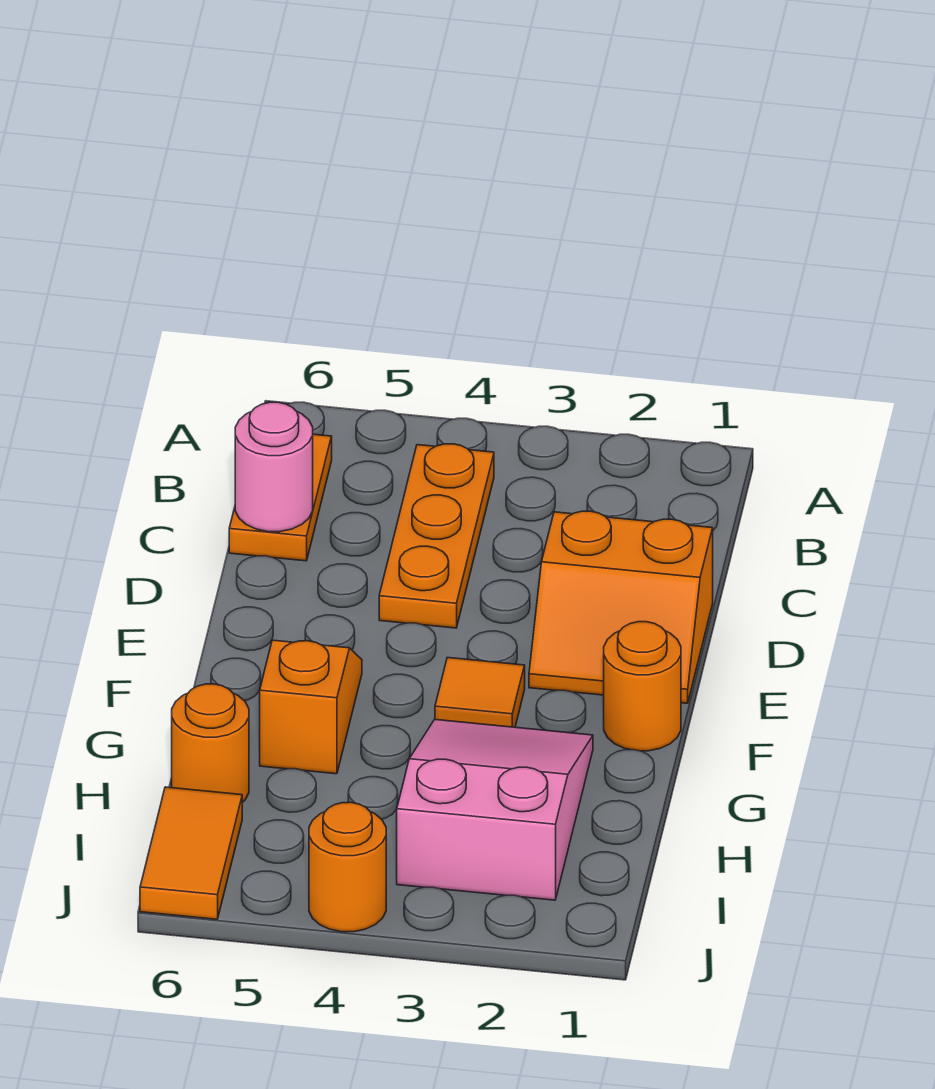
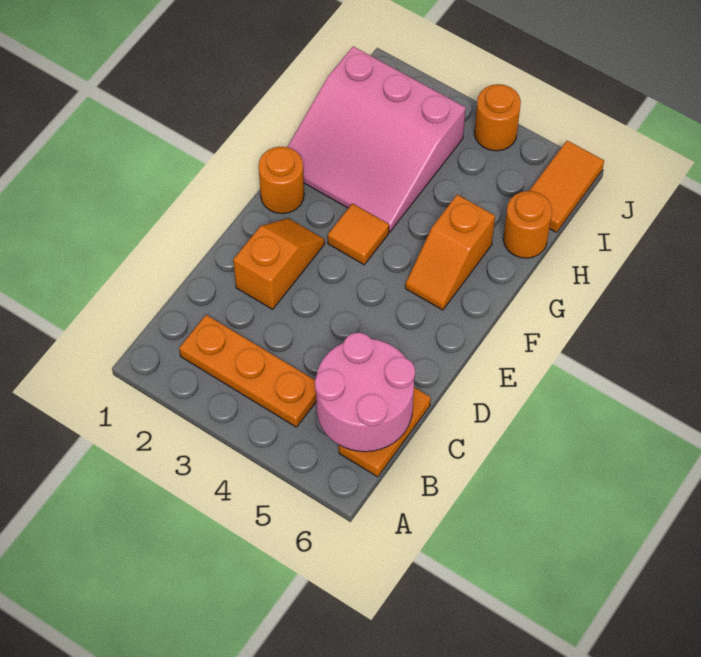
orange 1x3 plate [379,444,494,628] -> orange 1x3 plate turned to [179,315,316,427]
pink 1x1 round brick [235,402,313,532] -> pink 2x2 round brick [315,333,415,452]
orange 2x2 slope [529,511,713,703] -> orange 1x2 slope [233,218,325,309]
pink 2x3 slope [397,719,593,900] -> pink 3x3 slope [287,46,466,232]

